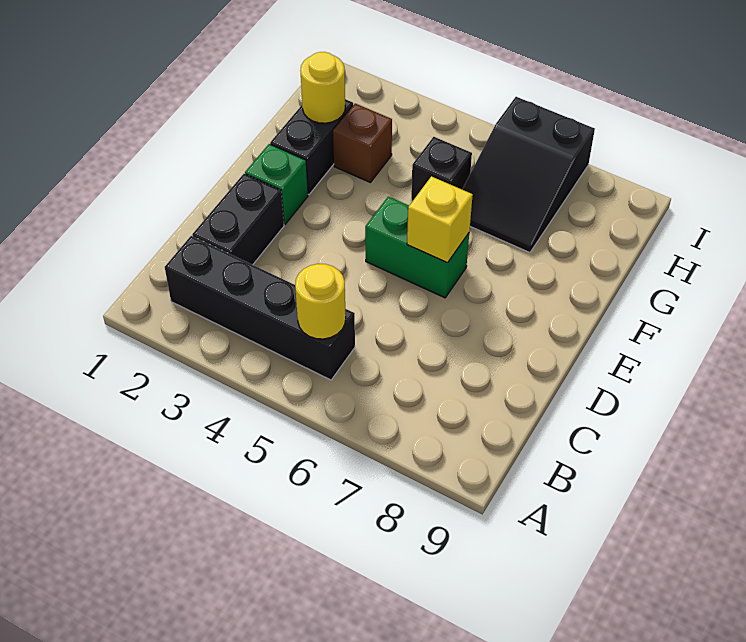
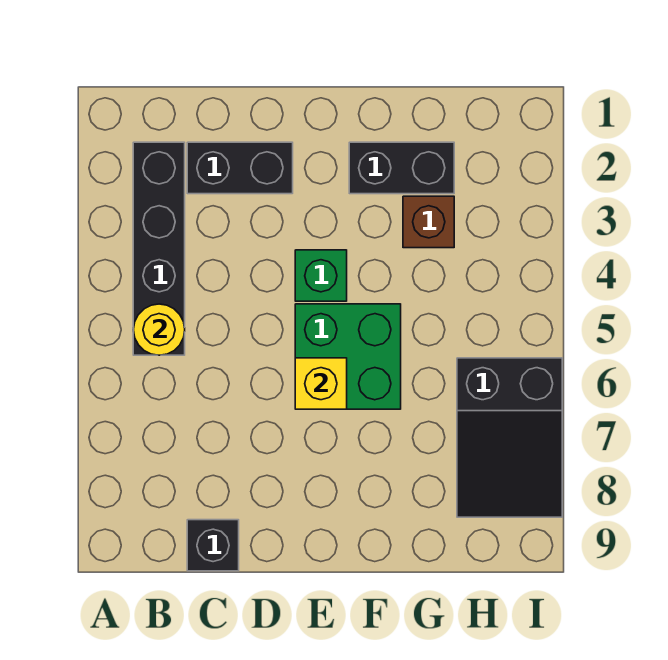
green 1x1 brick [245,144,308,224] -> green 1x1 brick moved to [295,250,347,301]
green 1x2 brick [365,196,469,298] -> green 2x2 brick [295,304,401,409]
yellow 1x1 round brick [300,52,345,123] -> none
black 1x1 brick [411,137,472,201] -> black 1x1 brick moved to [187,520,239,571]
black 2x3 slope [462,97,595,253] -> black 2x3 slope turned to [457,358,562,517]

